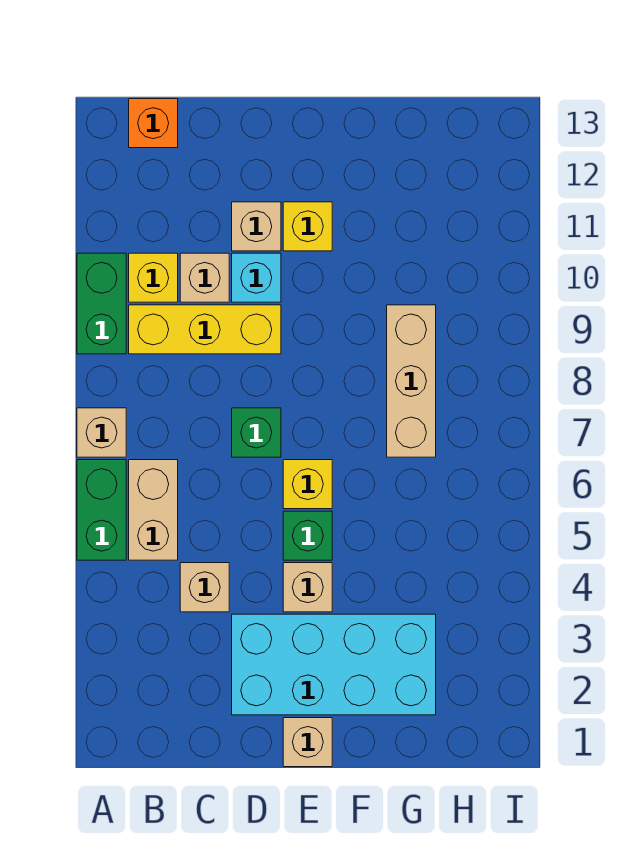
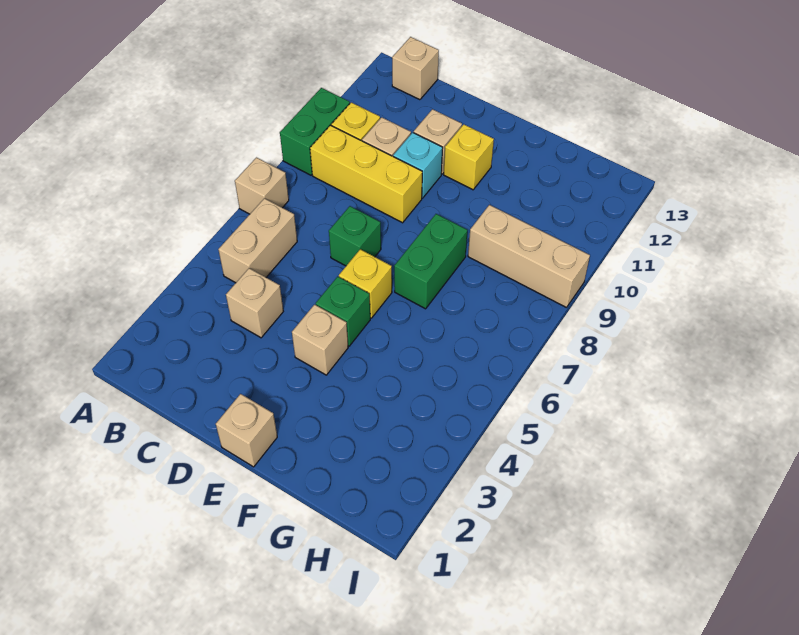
green 1x2 brick [77,460,126,560] -> green 1x2 brick moved to [394,214,467,309]
orange 1x1 brick [129,99,178,148] -> tan 1x1 brick [392,37,439,100]
cyan 2x4 brick [232,614,436,715] -> none
tan 1x3 brick [387,305,436,457] -> tan 1x3 brick turned to [468,205,590,308]

